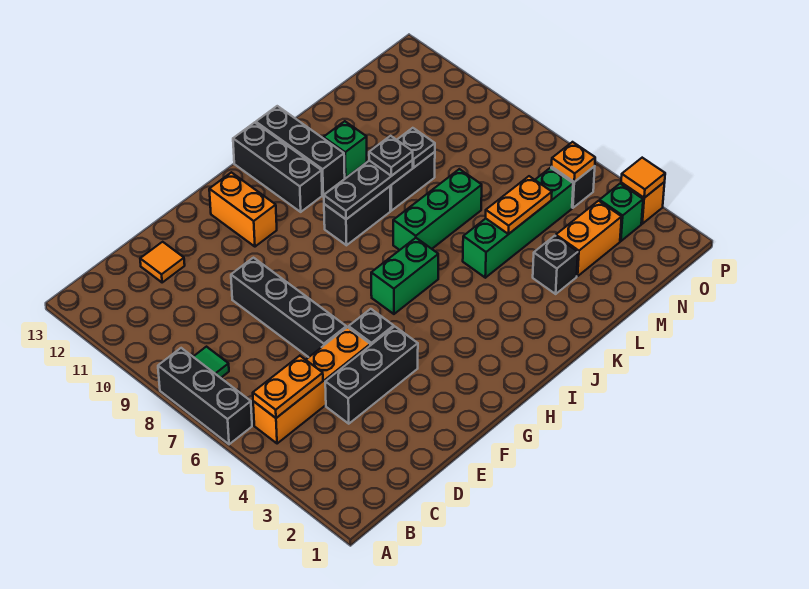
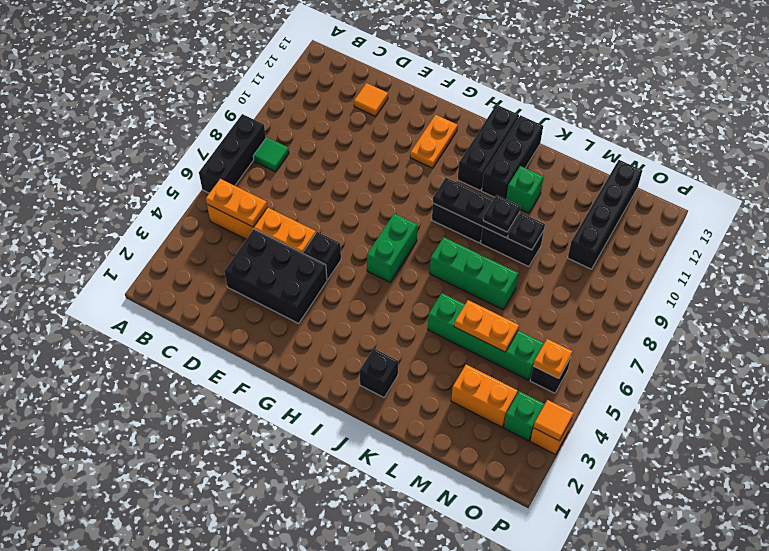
black 1x3 brick [325,327,418,424] -> black 2x3 brick [224,229,327,323]
black 1x4 brick [231,258,346,357] -> black 1x4 brick moved to [568,160,642,269]
orange 1x2 brick [209,172,277,247] -> orange 1x2 plate [410,115,458,168]
green 1x2 brick [371,238,438,314] -> green 1x2 brick turned to [367,213,417,282]
black 1x1 brick [533,236,578,294] -> black 1x1 brick moved to [359,348,398,397]

